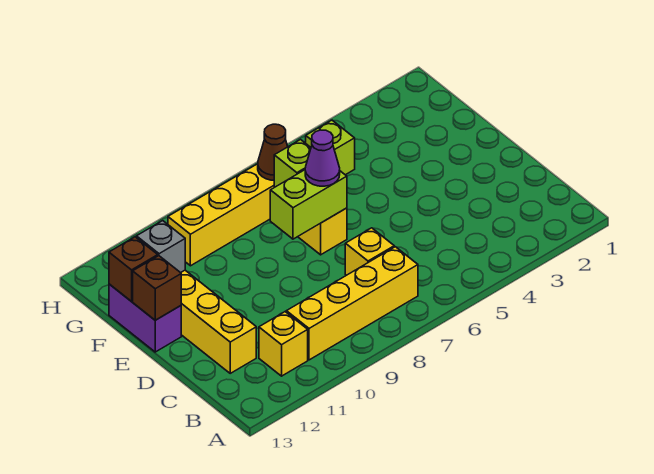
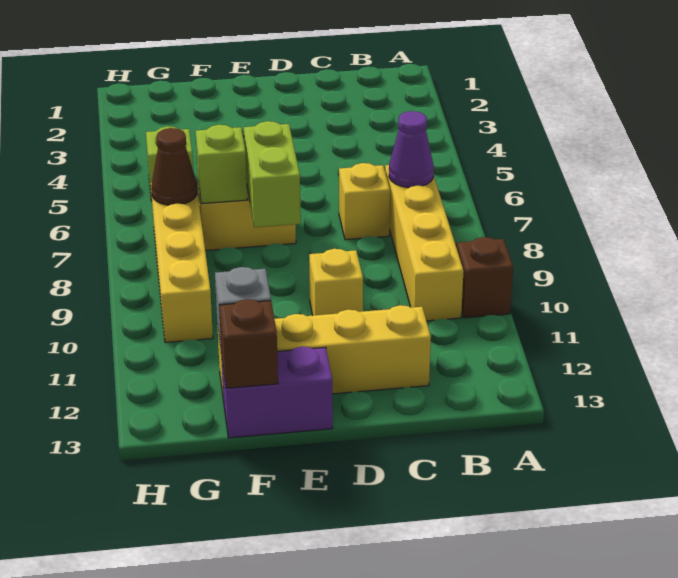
yellow 1x1 brick [259,312,308,376] -> yellow 1x1 brick moved to [309,249,363,315]
purple 1x1 cone [305,130,340,186] -> purple 1x1 cone moved to [389,111,434,188]
brown 1x1 brick [133,256,181,320] -> brown 1x1 brick moved to [457,237,513,318]

